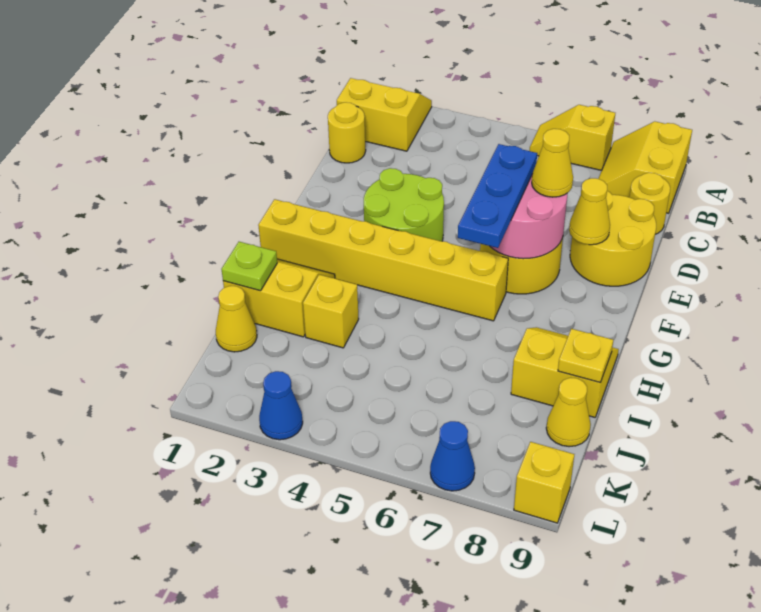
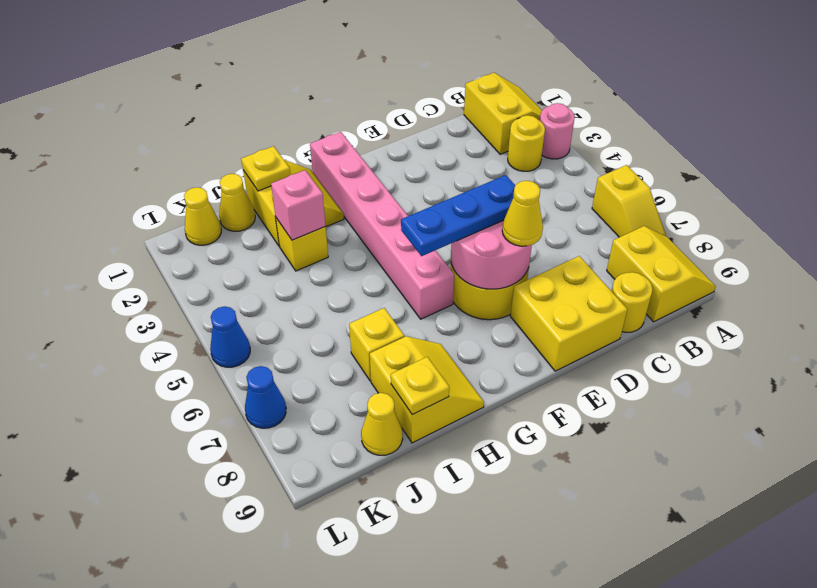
none -> pink 1x1 round brick [540,103,575,159]
yellow 1x2 slope [529,105,615,170] -> yellow 1x2 slope turned to [592,165,666,237]
yellow 2x2 slope [598,122,692,213] -> yellow 2x2 slope turned to [607,226,716,322]
yellow 1x1 round brick [328,102,366,163] -> yellow 1x1 round brick moved to [508,115,545,171]
yellow 2x2 round brick [570,191,656,286] -> yellow 2x2 brick [510,256,627,371]
lime 2x2 round brick [364,168,444,241] -> none
yellow 1x1 cone [569,178,610,245] -> yellow 1x1 cone moved to [184,187,221,245]
yellow 1x6 brick [258,199,508,321] -> pink 1x6 brick [310,132,454,319]
lime 1x1 plate [221,242,277,291] -> yellow 1x1 plate [241,146,290,191]
none -> pink 1x1 brick [271,170,326,240]
blue 1x1 cone [259,371,303,440] -> blue 1x1 cone moved to [210,306,250,367]
yellow 1x1 brick [514,442,574,523] -> yellow 1x1 brick moved to [349,308,404,381]

